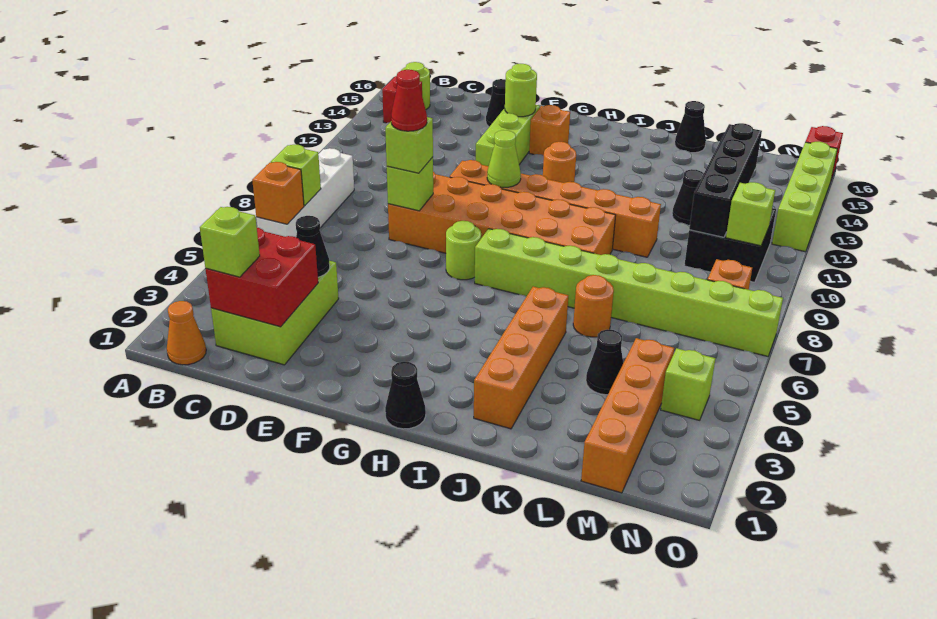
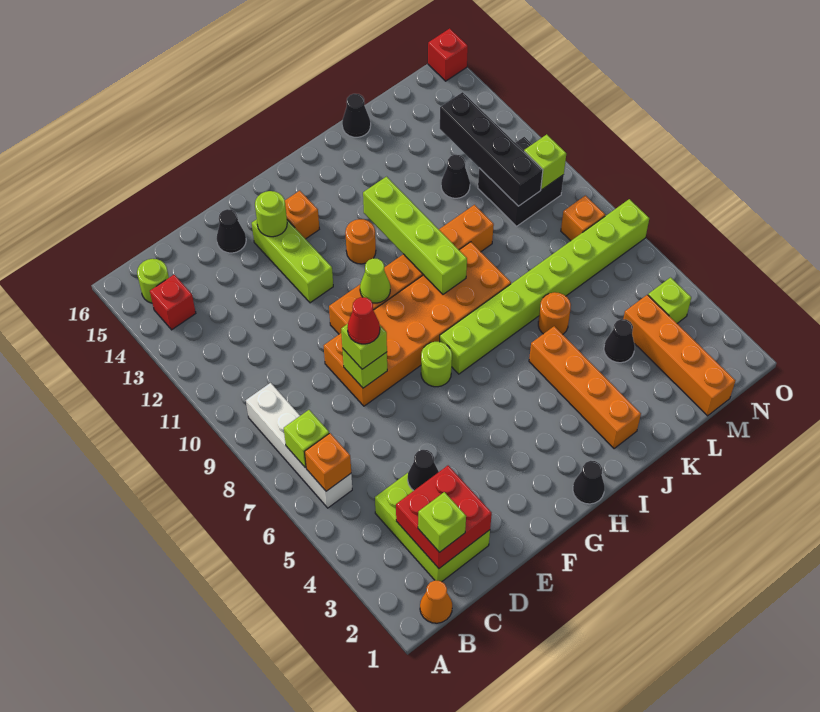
lime 1x4 brick [772,142,837,252] -> lime 1x4 brick moved to [363,177,467,294]

